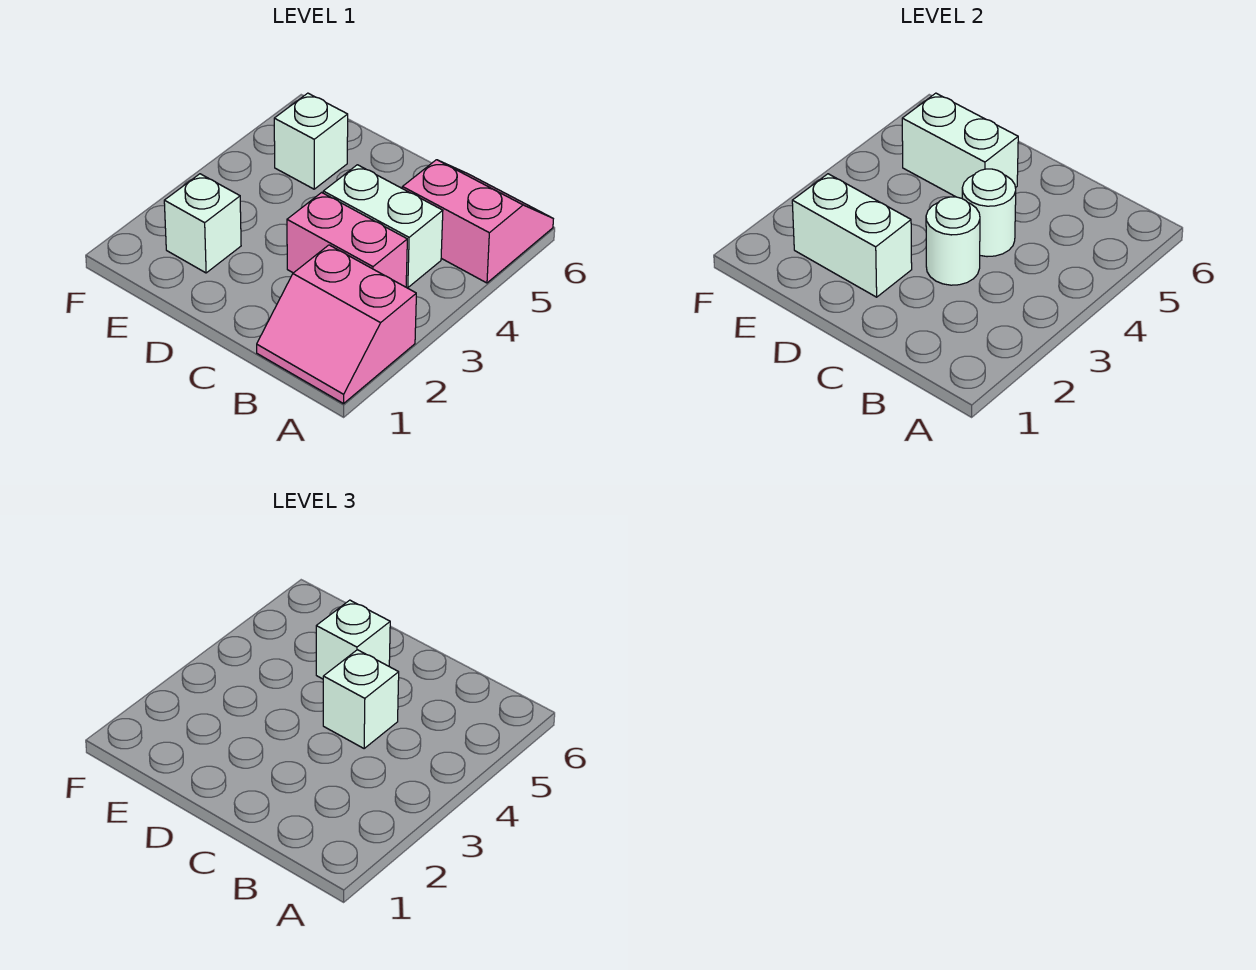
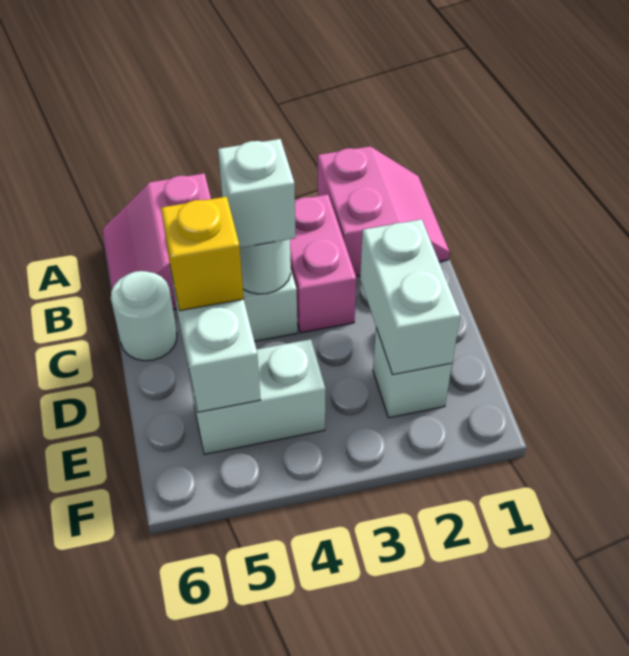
white 1x1 round brick [926,197,980,285] -> white 1x1 round brick moved to [111,271,177,361]
white 1x1 brick [316,600,390,679] -> yellow 1x1 brick [161,197,244,311]
white 1x1 brick [274,93,348,189] -> white 1x2 brick [189,339,326,454]

